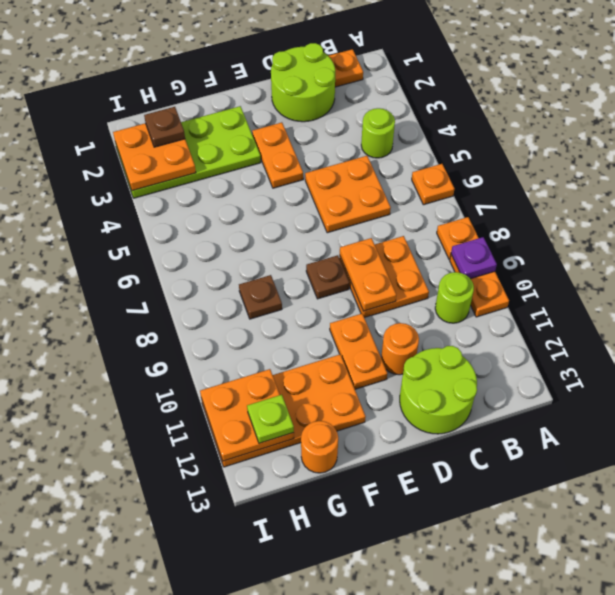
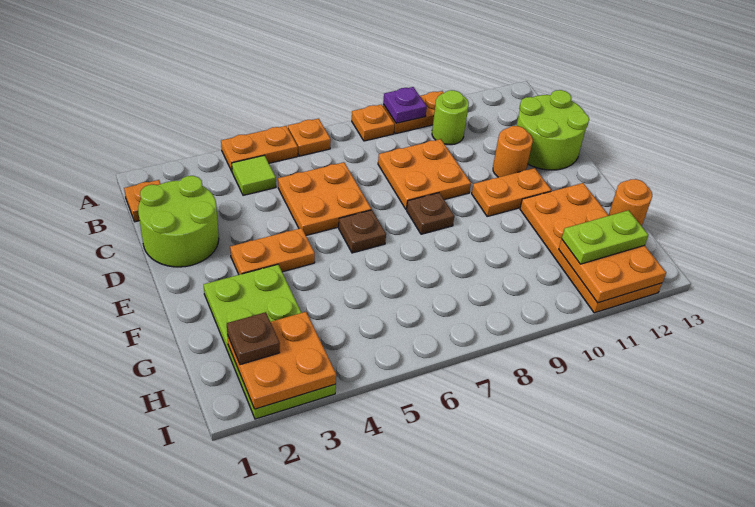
lime 1x1 round brick [361,108,395,158] -> lime 1x1 tile [232,155,276,195]
orange 1x2 plate [340,238,396,311] -> orange 1x2 plate moved to [221,126,298,171]
brown 1x1 plate [239,275,282,319] -> brown 1x1 plate moved to [339,210,386,253]
lime 1x1 plate [247,395,294,443] -> lime 1x2 plate [562,210,648,264]

